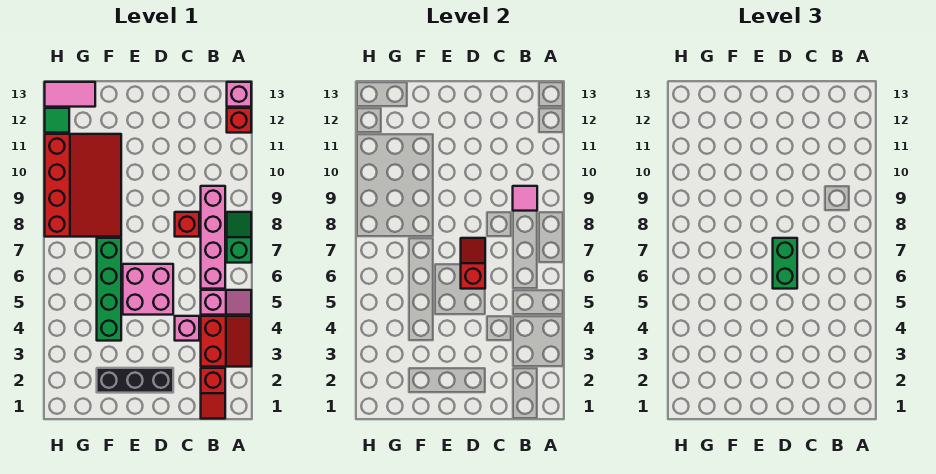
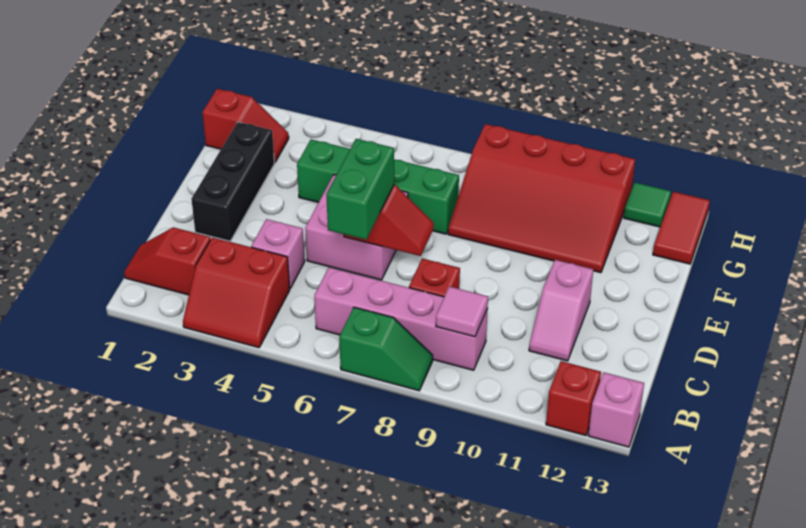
pink 1x2 slope [201,290,251,315] -> pink 1x2 slope moved to [529,260,593,361]
green 1x2 brick [773,238,797,289] -> green 1x2 brick turned to [326,139,394,240]
none -> red 1x2 slope [202,89,289,162]
pink 1x2 tile [45,82,95,107] -> red 1x2 tile [653,192,710,264]

